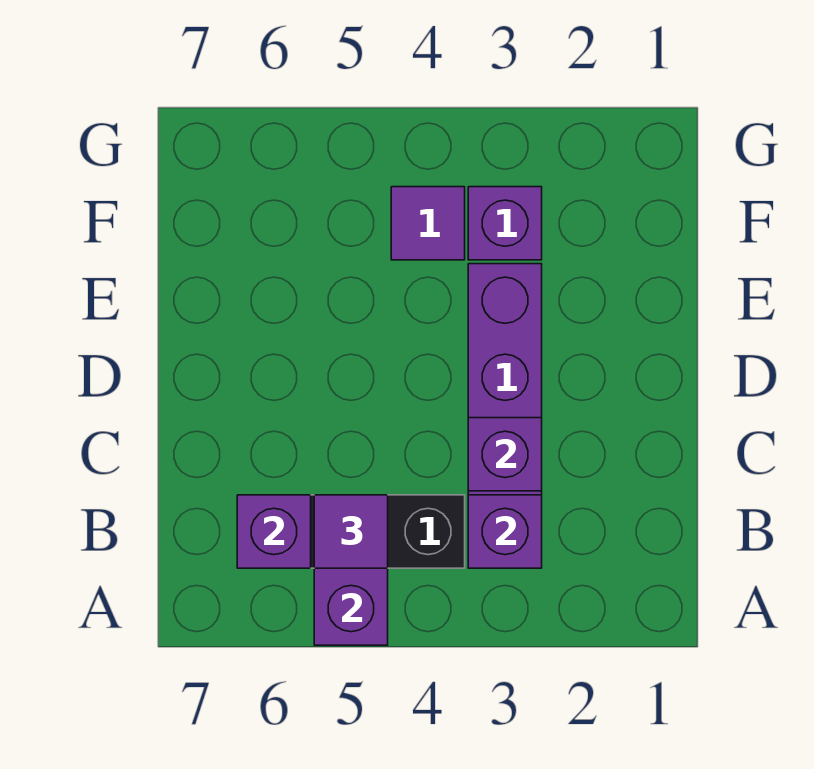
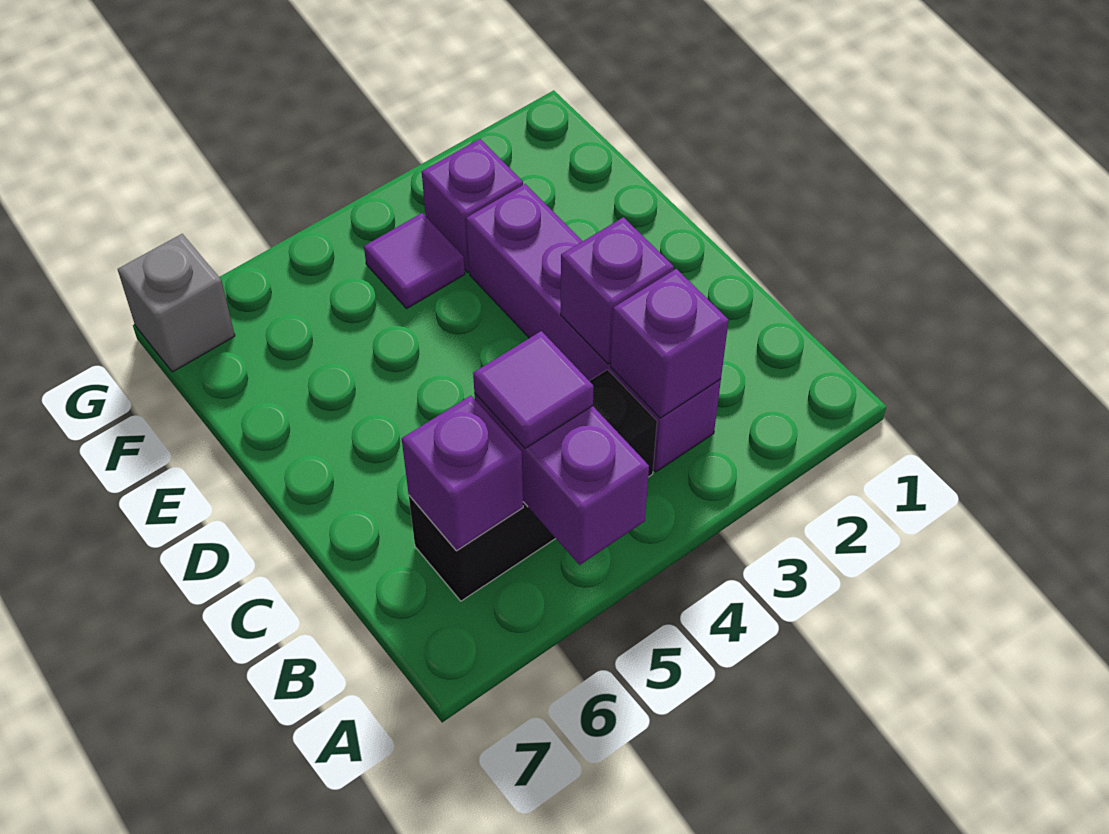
none -> grey 1x1 brick [118,234,235,372]

